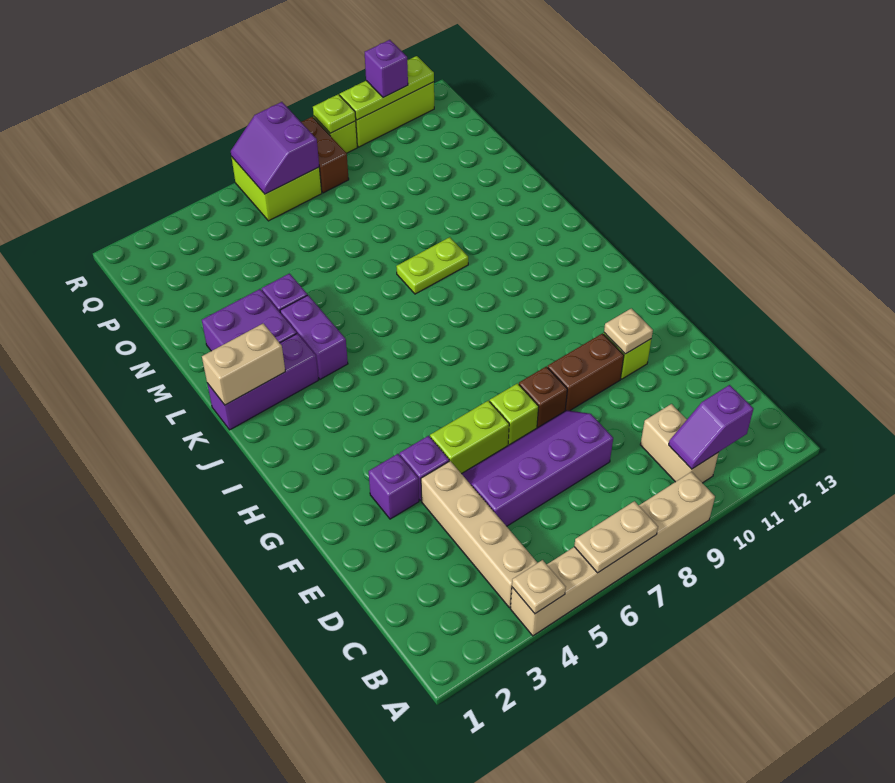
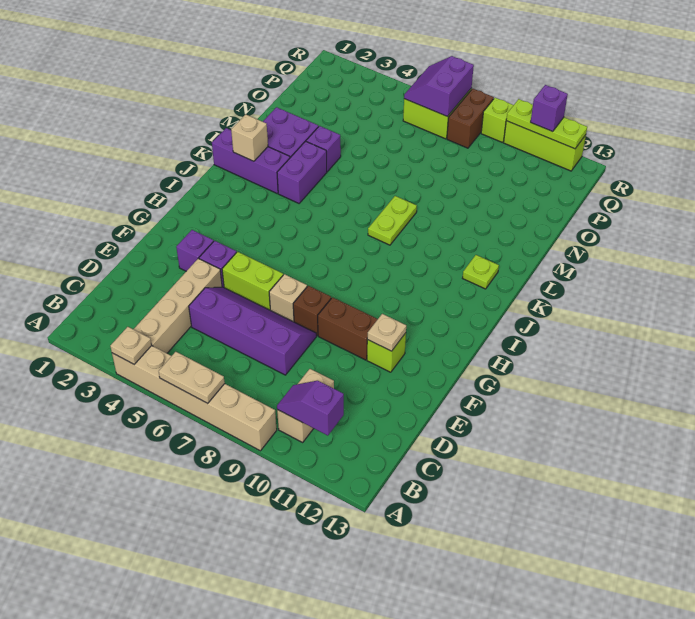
lime 1x1 brick [490,383,539,445] -> tan 1x1 brick [269,274,307,322]
tan 1x2 brick [202,323,285,405] -> tan 1x1 brick [231,114,268,161]
lime 1x2 plate [396,237,468,294] -> lime 1x2 plate turned to [368,196,417,245]
lime 1x1 plate [313,94,356,133] -> lime 1x1 plate moved to [463,255,499,289]

